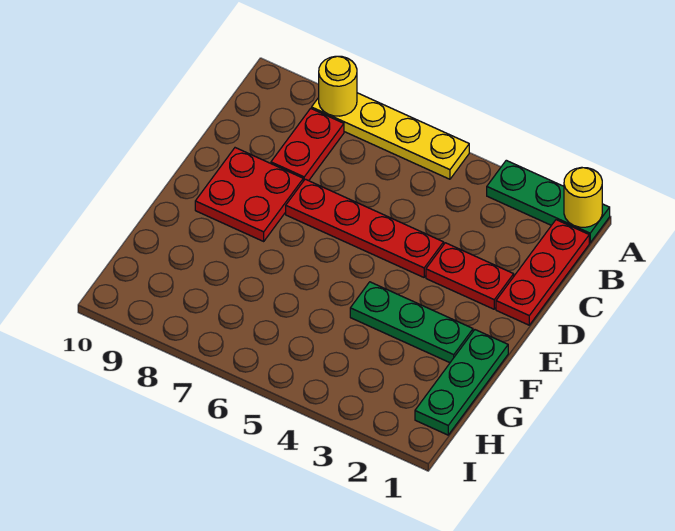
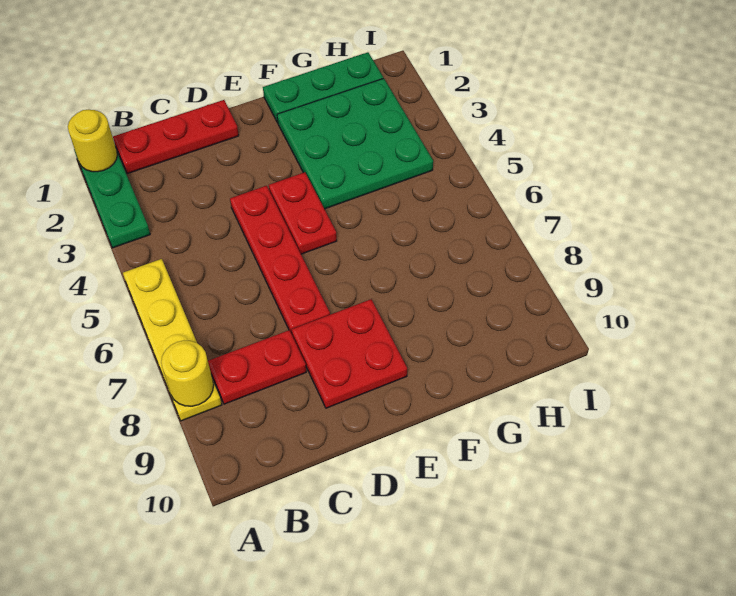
red 1x2 plate [426,243,514,309] -> red 1x2 plate moved to [269,172,337,254]
green 1x3 plate [350,282,473,363] -> green 3x3 plate [277,78,433,209]

